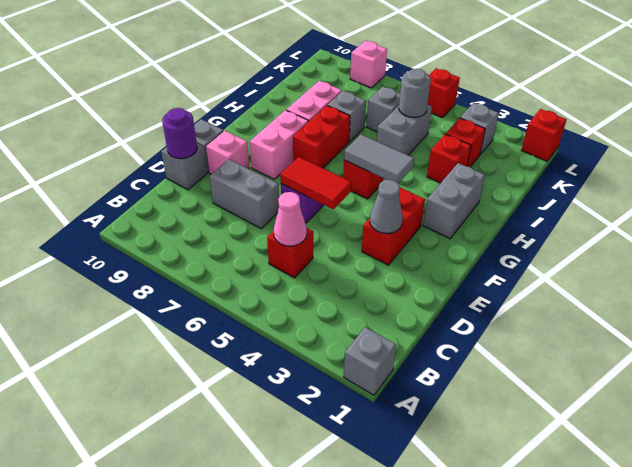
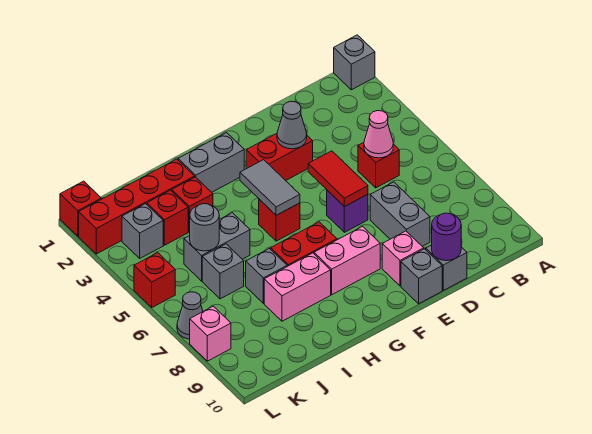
none -> red 1x4 brick [79,159,195,254]
none -> grey 1x1 cone [177,292,203,339]

